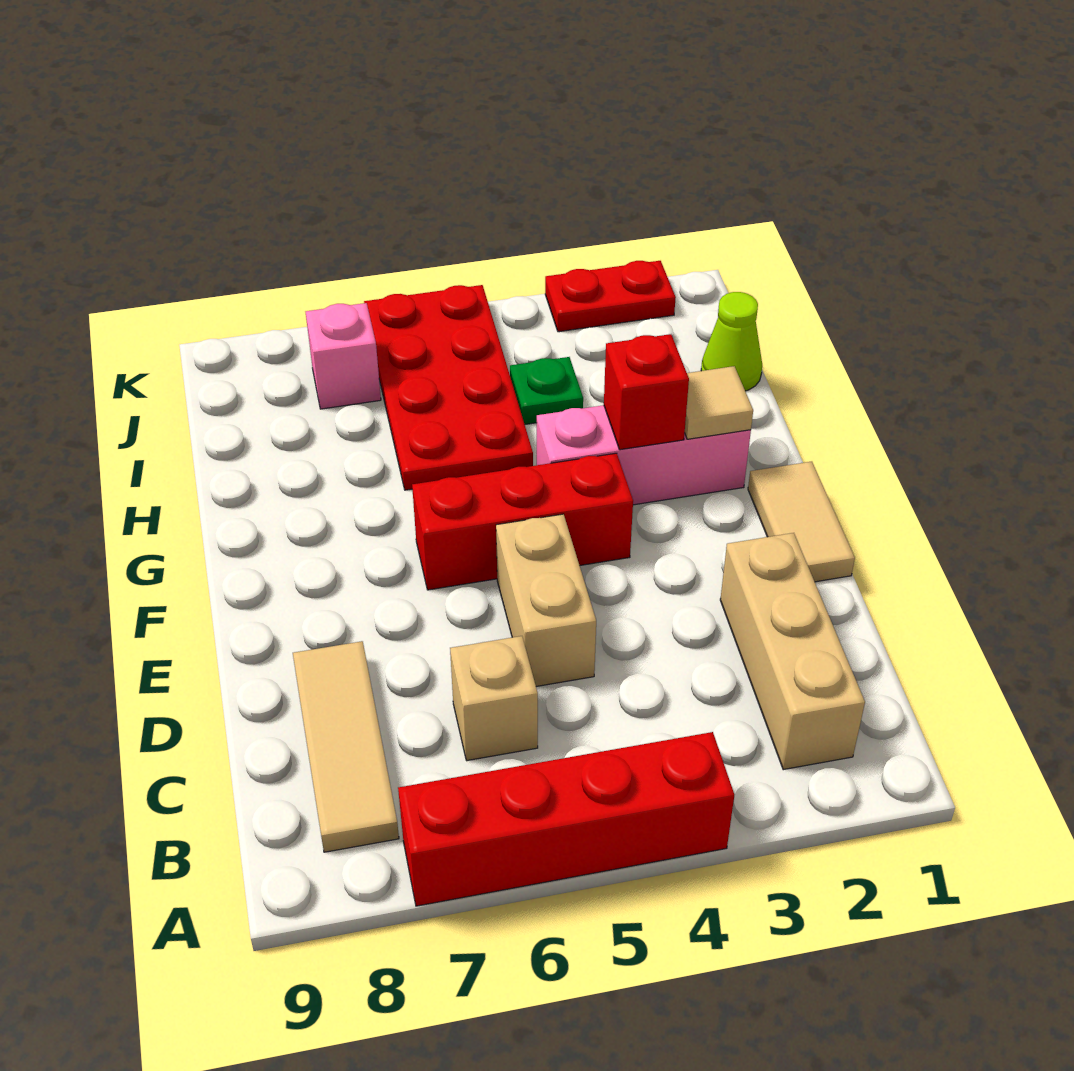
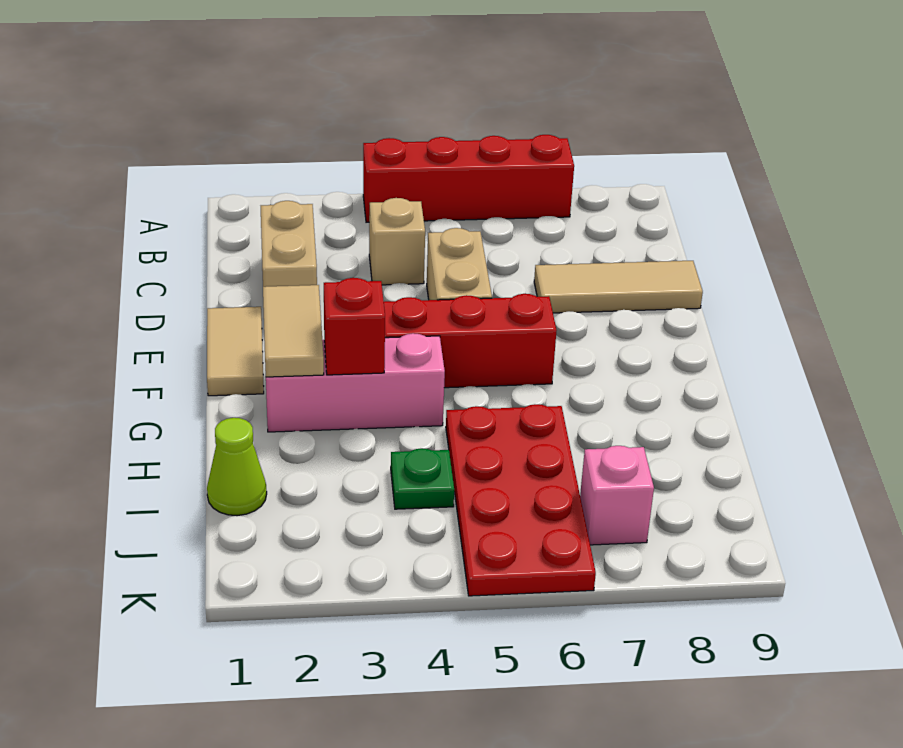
tan 1x3 brick [720,533,865,770] -> tan 1x2 brick [261,201,317,287]
tan 1x3 tile [293,641,399,852] -> tan 1x3 tile turned to [534,261,703,313]
tan 1x1 brick [450,636,538,761] -> tan 1x1 brick moved to [369,198,425,285]
tan 1x1 tile [685,366,753,439] -> tan 1x2 tile [263,285,324,377]
red 1x2 plate [545,261,676,332] -> none

